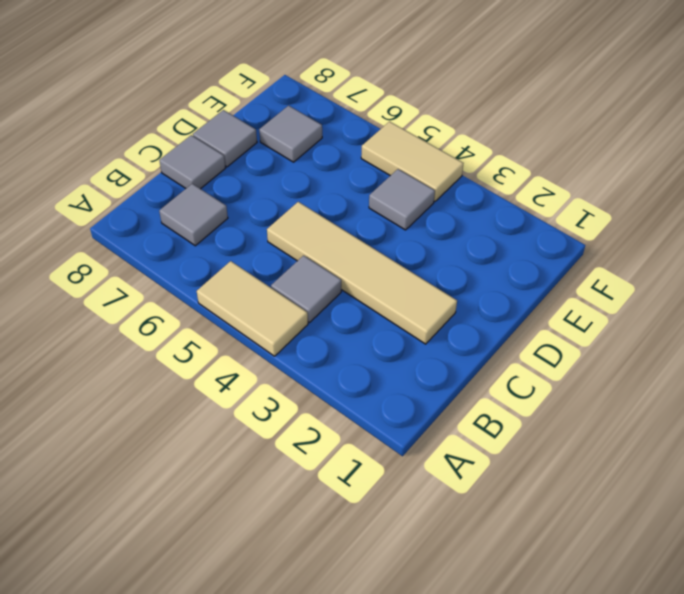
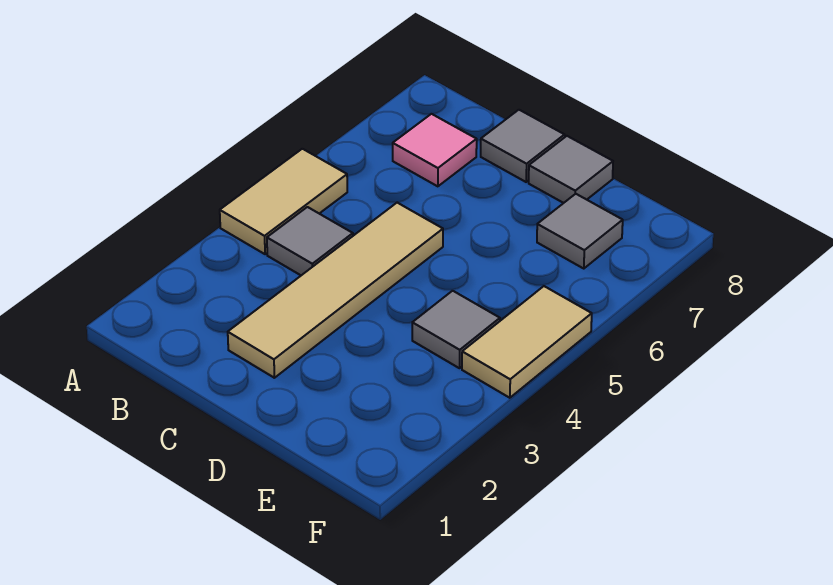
grey 1x1 tile [159,184,228,246] -> pink 1x1 tile [393,114,477,186]

